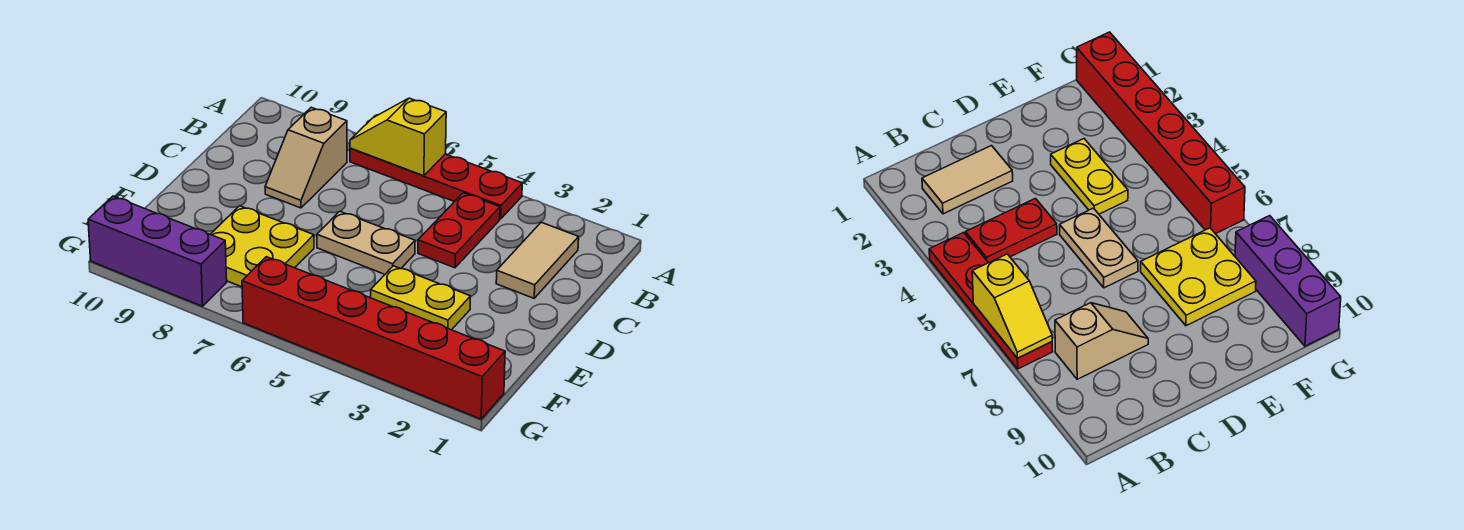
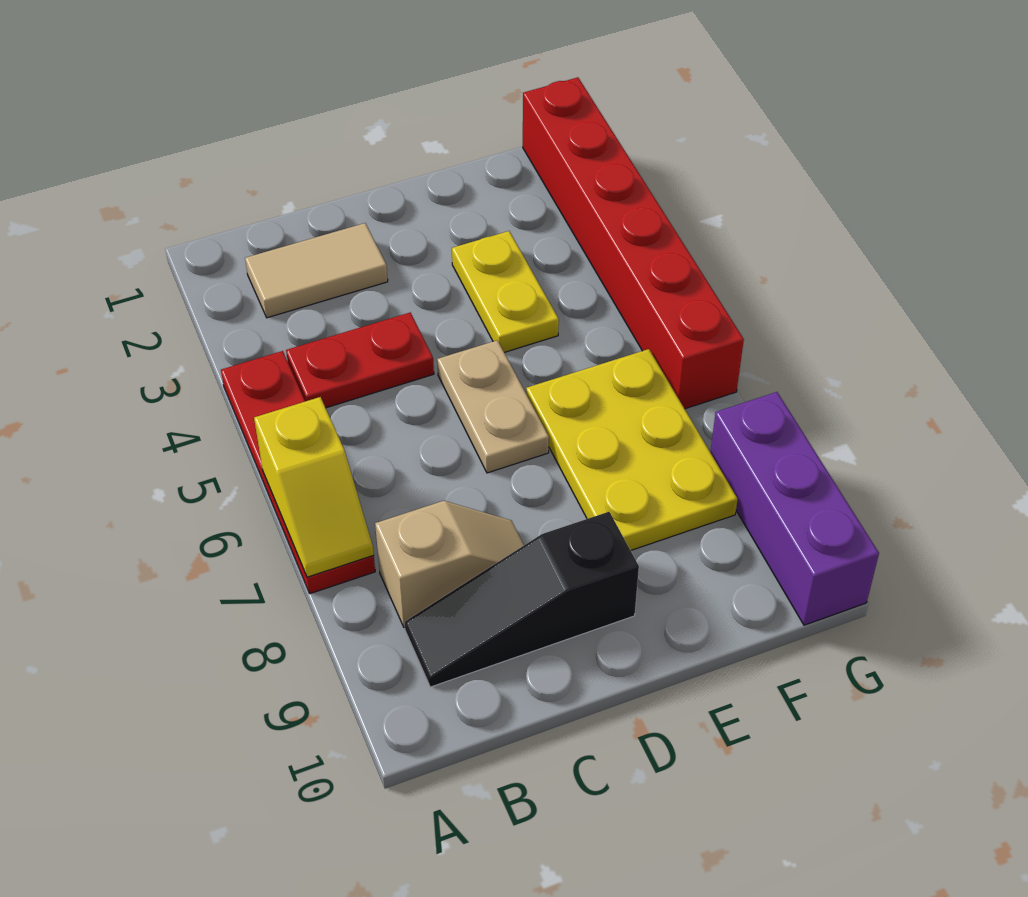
none -> black 1x3 slope [405,512,639,687]
yellow 2x2 plate [210,206,314,287] -> yellow 2x3 plate [526,349,738,551]

